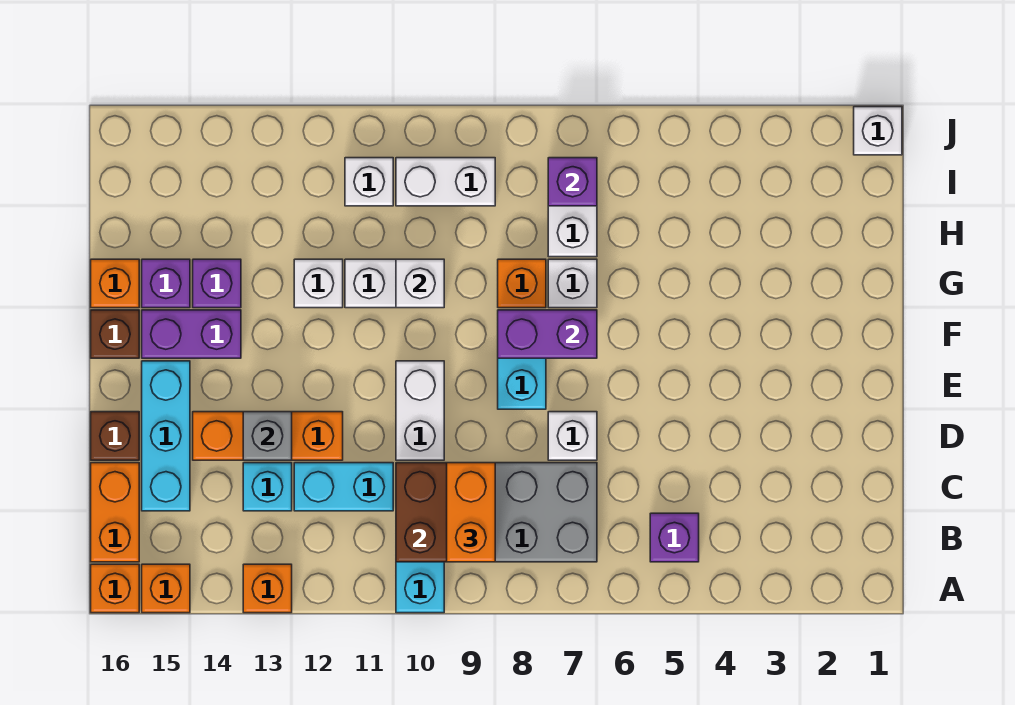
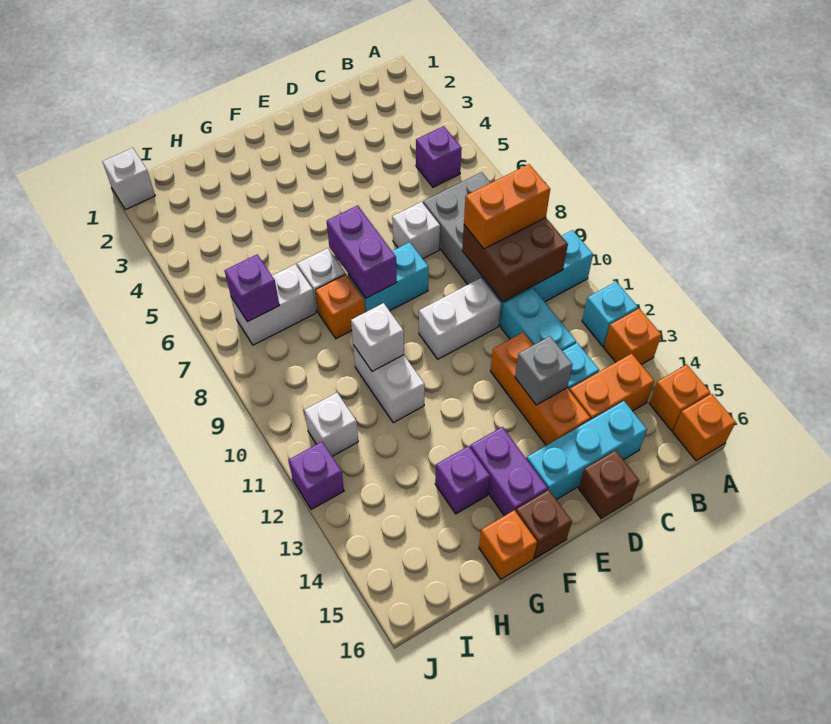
none -> cyan 1x1 brick [582,282,638,346]
orange 1x2 brick [91,463,139,562] -> orange 1x2 brick moved to [569,353,654,420]
white 1x1 brick [294,259,343,308] -> none
purple 1x1 brick [142,259,190,308] -> purple 1x1 brick moved to [289,442,344,510]
white 1x2 brick [396,158,495,206] -> none

